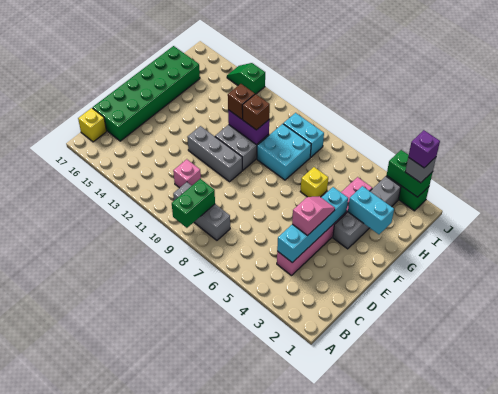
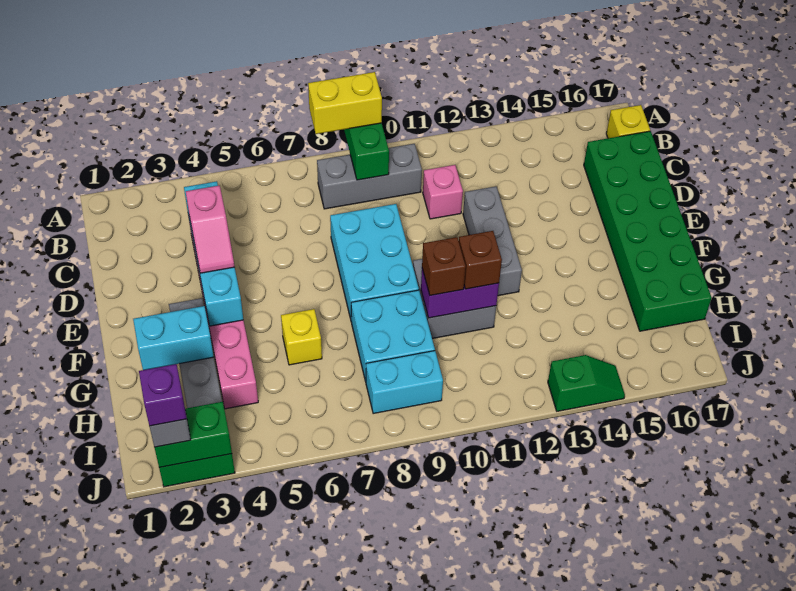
none -> yellow 1x2 brick [308,72,382,134]
none -> cyan 2x3 brick [330,204,419,322]
grey 1x3 brick [187,126,242,182] -> grey 1x3 brick turned to [463,186,522,296]

